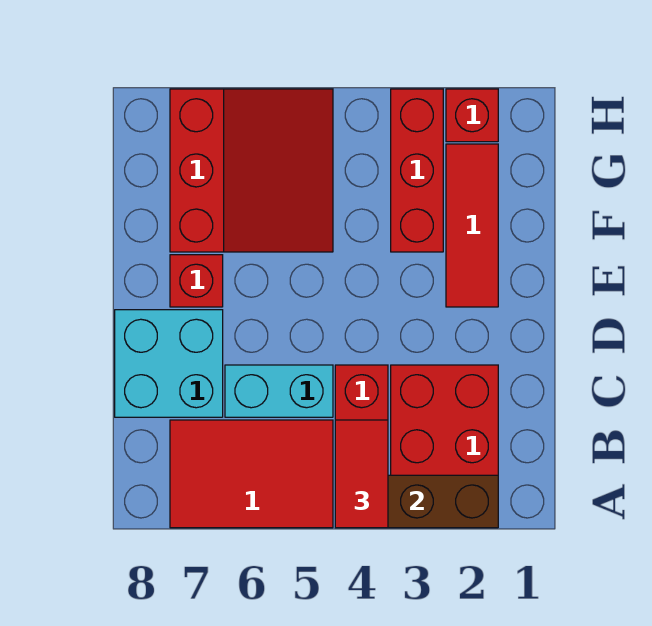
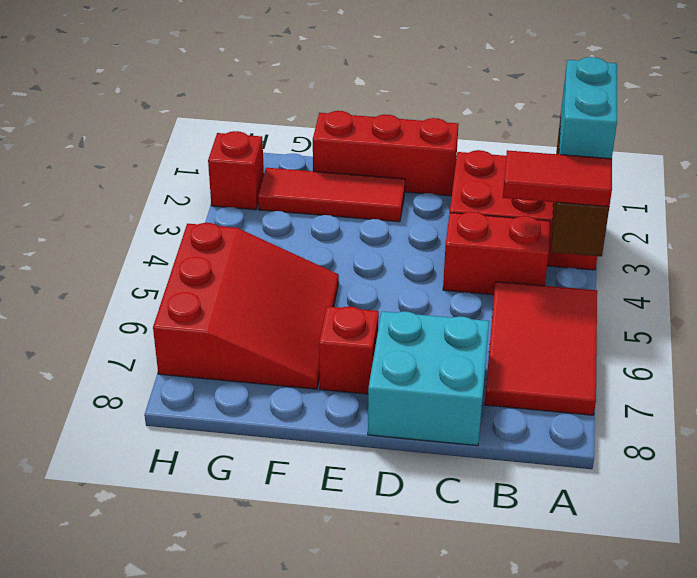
cyan 1x2 brick [225,365,333,417] -> cyan 1x2 brick moved to [559,57,617,159]
red 1x3 brick [391,89,443,252] -> red 1x3 brick moved to [313,111,459,196]
red 3x3 slope [170,89,333,252] -> red 3x3 slope turned to [153,223,339,389]

